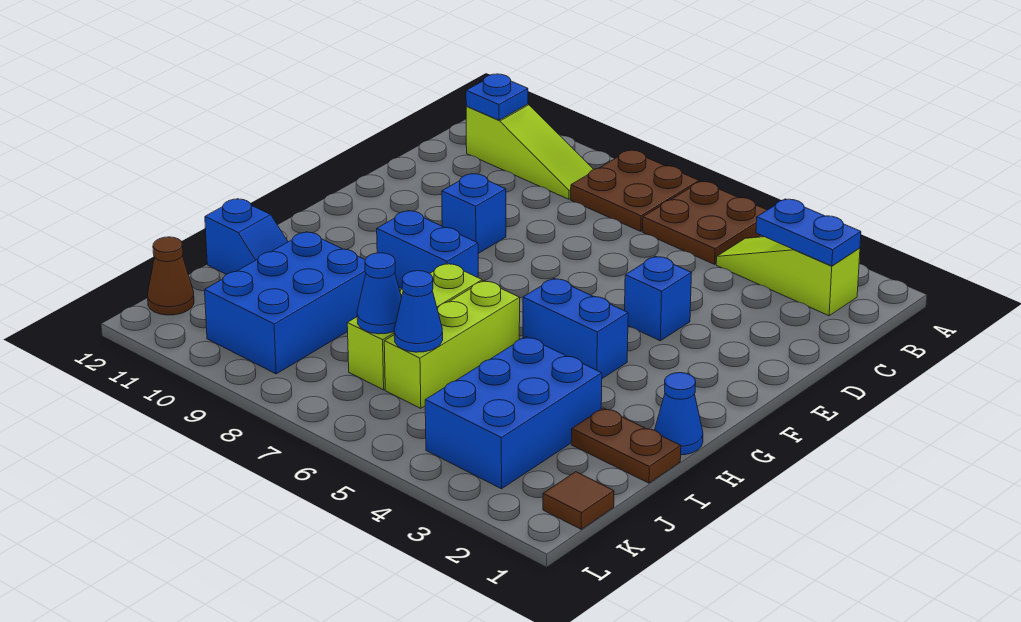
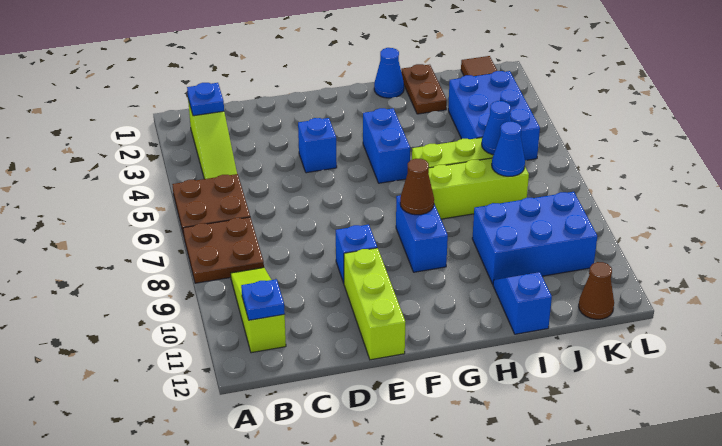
blue 1x2 plate [756,199,861,266] -> blue 1x1 plate [187,83,224,116]
none -> lime 1x3 brick [344,248,405,360]
none -> brown 1x1 cone [400,159,434,215]
blue 2x3 brick [425,337,602,489] -> blue 2x3 brick turned to [448,71,540,160]

